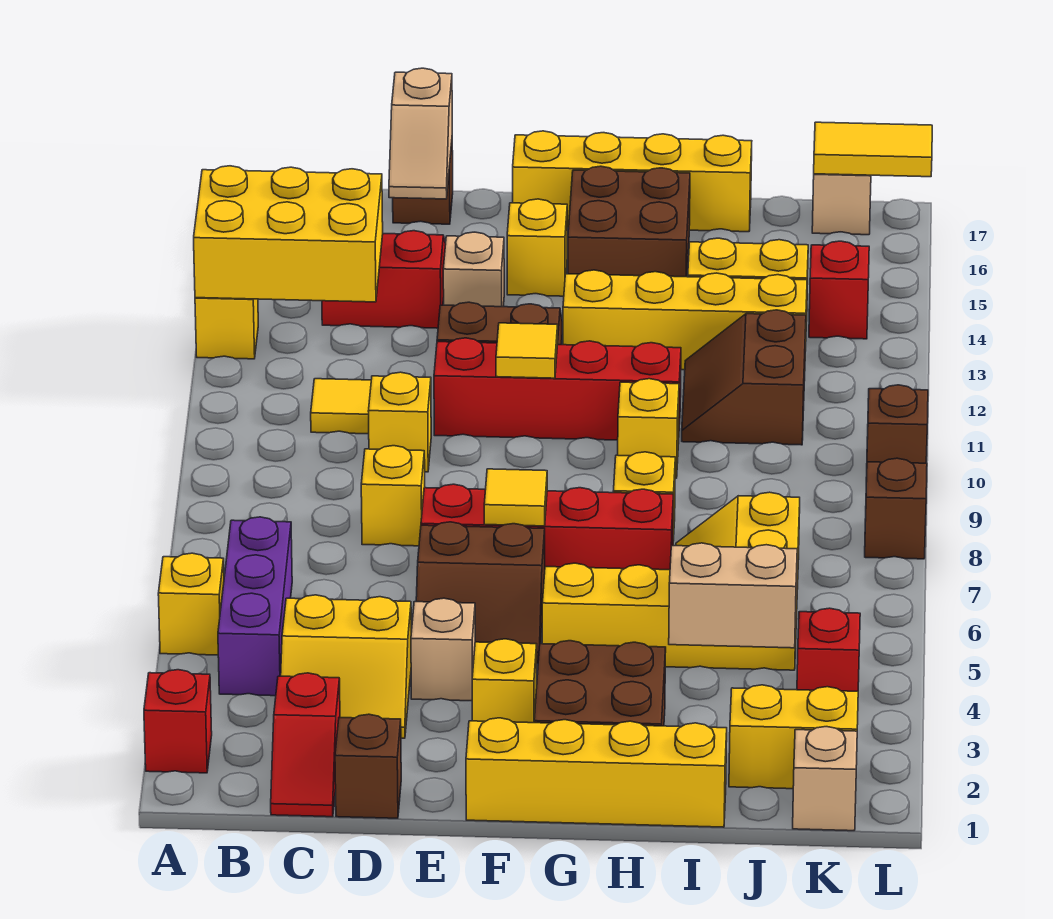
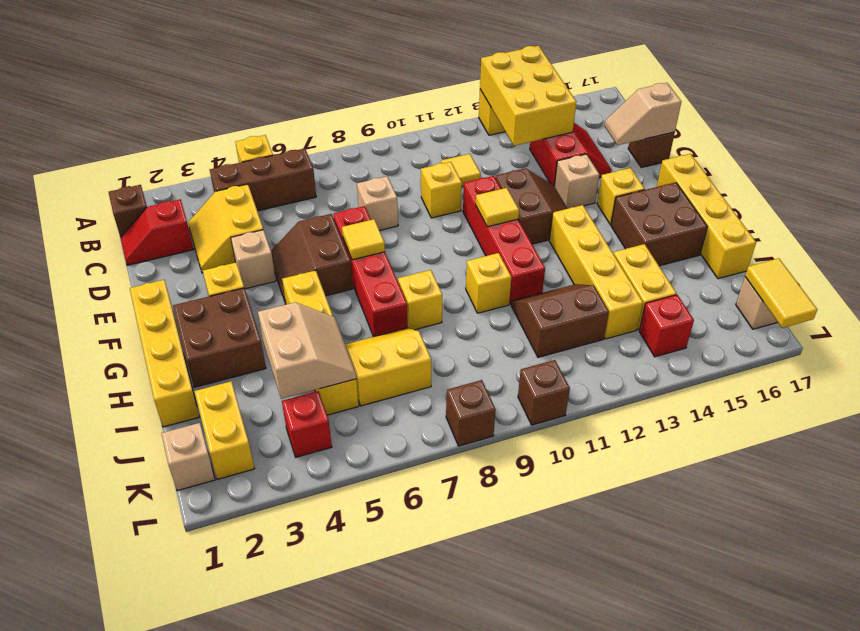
red 1x1 brick [144,670,212,773] -> none
purple 1x3 brick [218,517,292,696] -> brown 1x3 brick [210,148,316,211]
brown 1x1 brick [335,714,401,818] -> brown 1x1 brick moved to [109,185,147,237]
yellow 1x1 brick [361,446,425,546] -> tan 1x1 brick [357,176,398,230]

